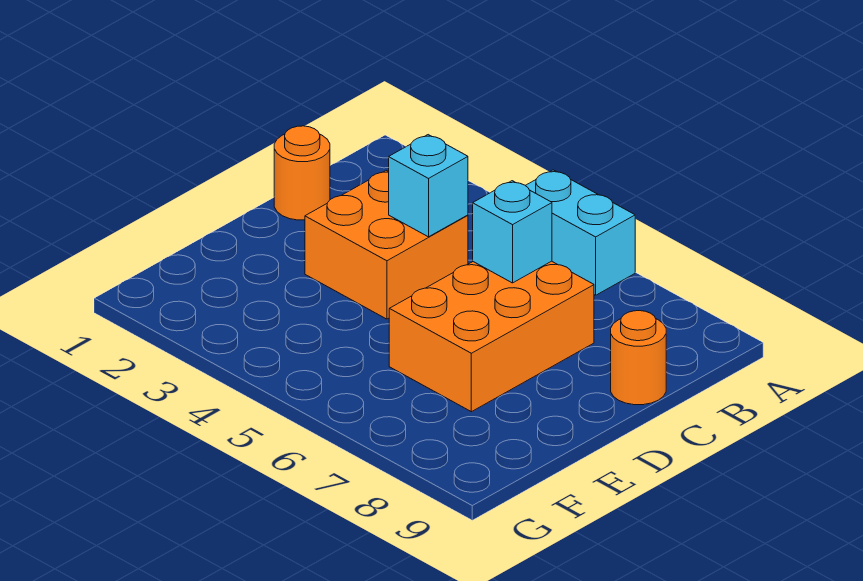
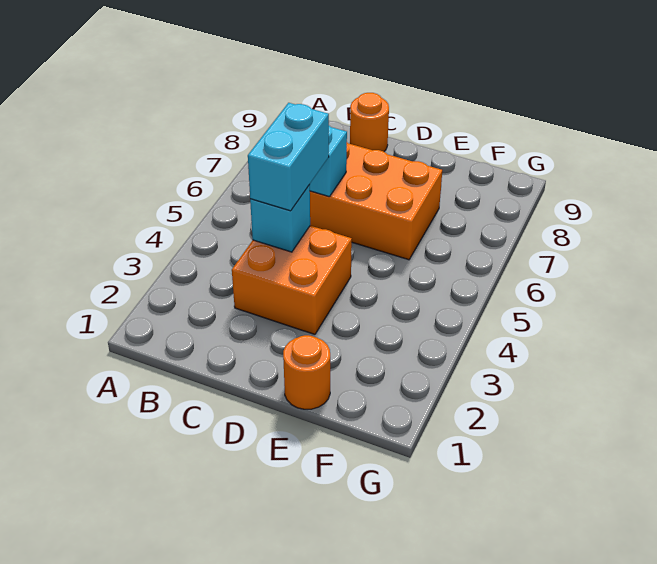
cyan 1x2 brick [525,170,635,295] -> cyan 1x2 brick moved to [248,103,329,211]
orange 1x1 round brick [274,126,330,220] -> orange 1x1 round brick moved to [283,335,330,409]

